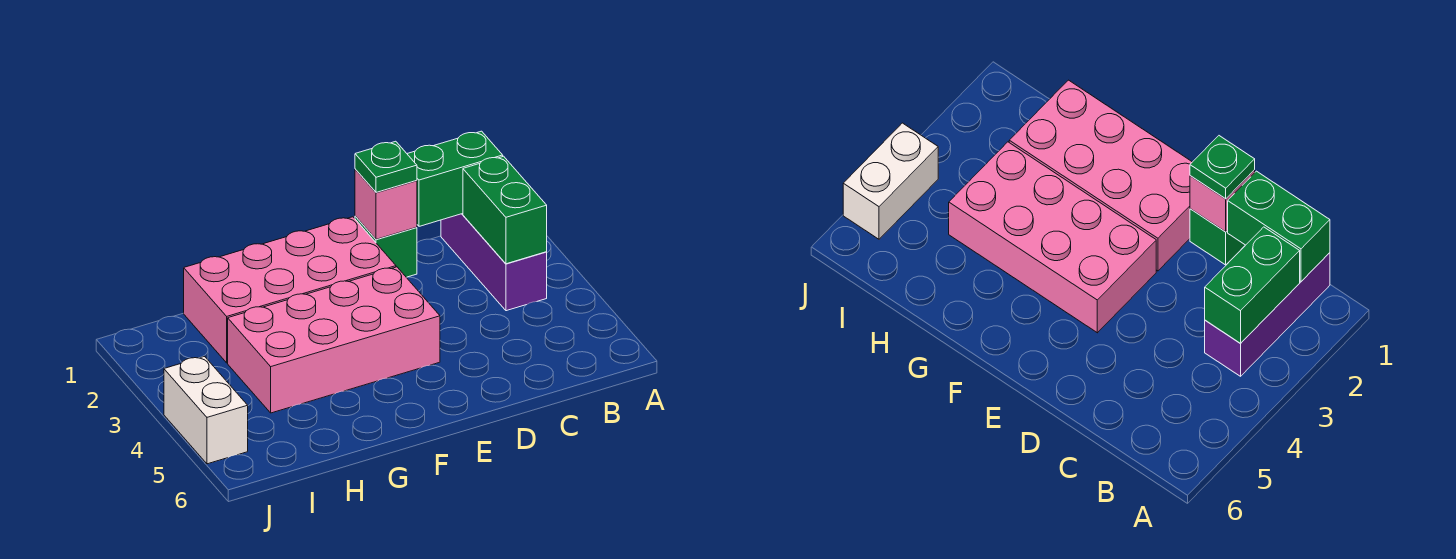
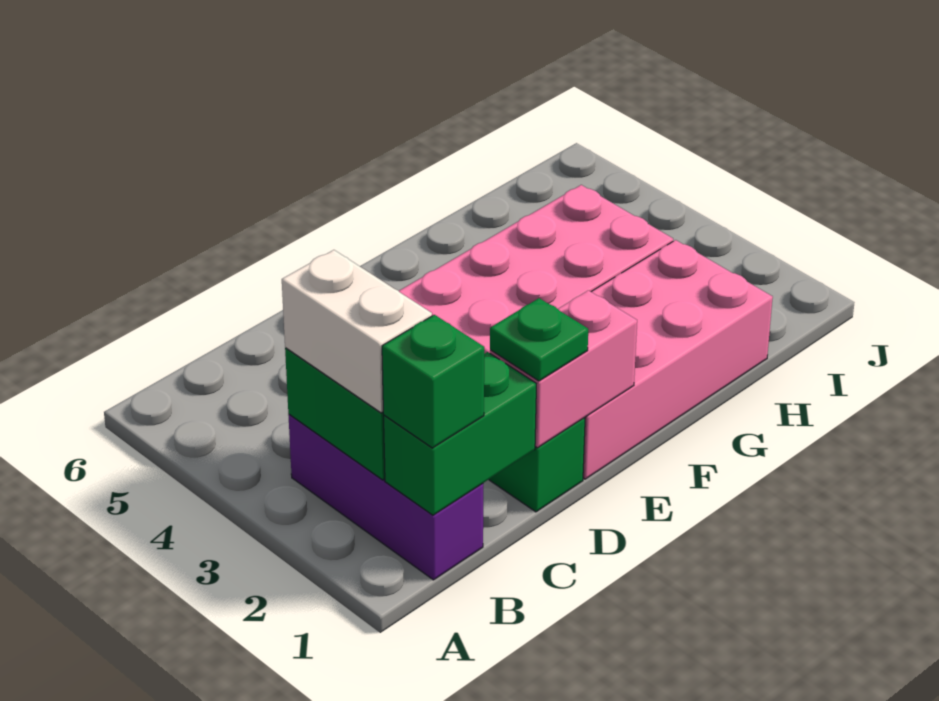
none -> green 1x1 brick [382,315,484,448]
pink 1x1 brick [355,169,417,239] -> pink 1x2 brick [490,290,637,448]
white 1x2 brick [164,356,248,464] -> white 1x2 brick moved to [282,250,432,413]

